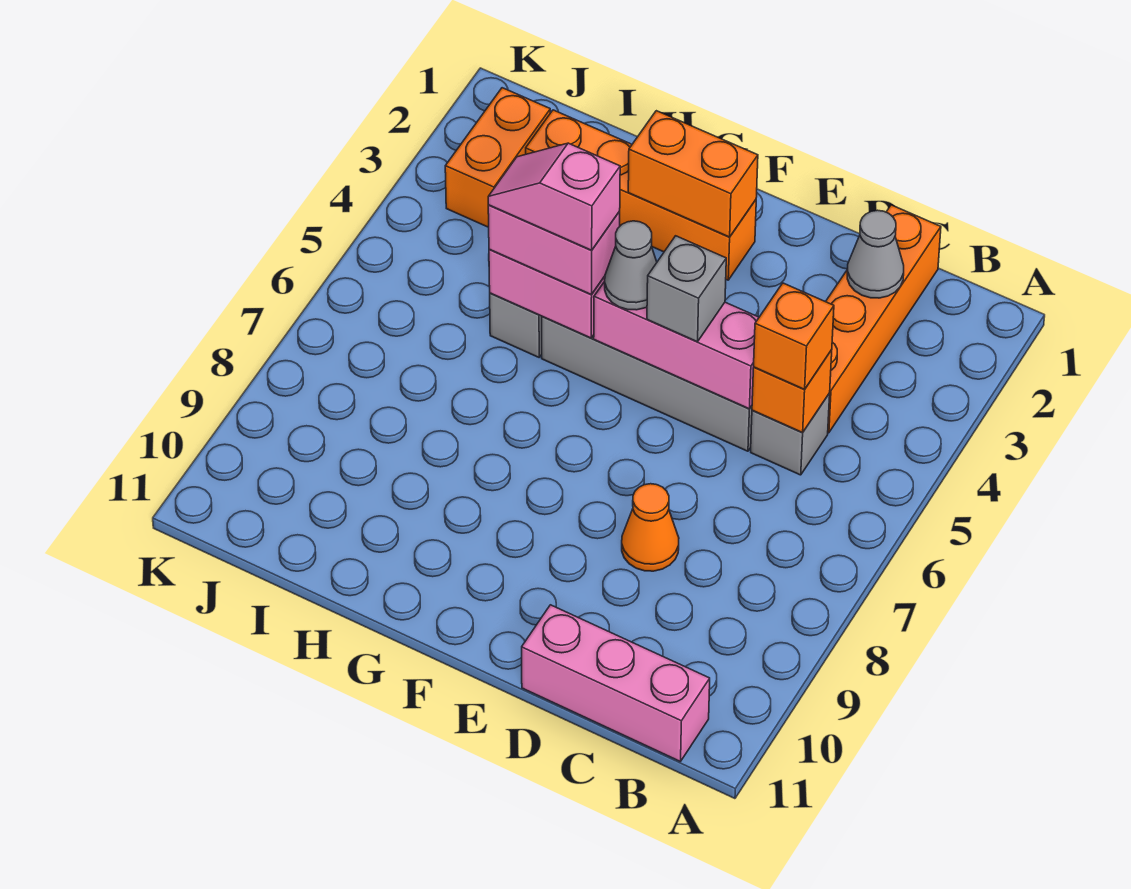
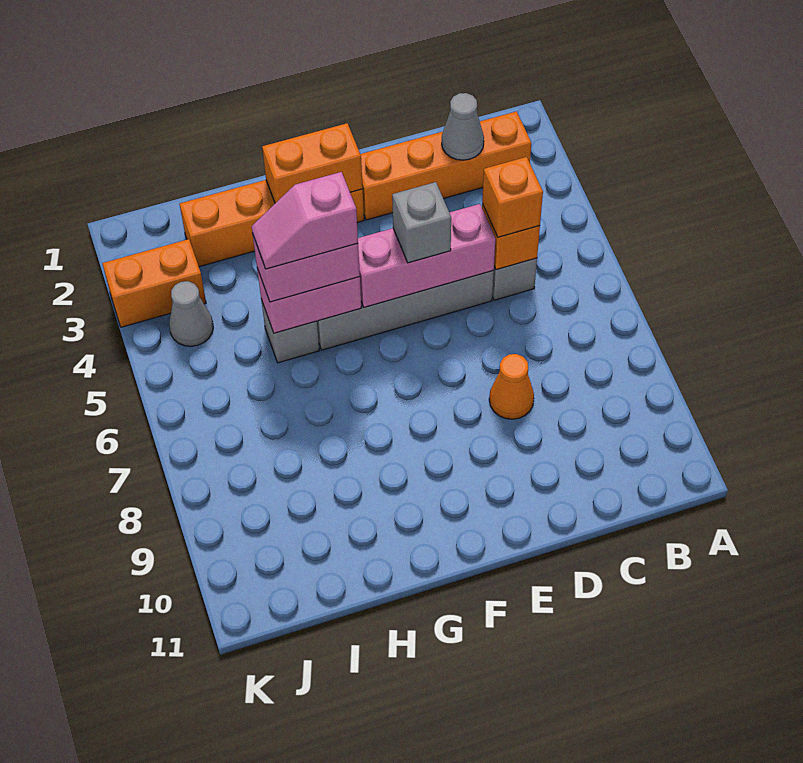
pink 1x3 brick [522,605,710,762] -> none
orange 1x4 brick [826,205,941,433] -> orange 1x4 brick turned to [361,111,531,220]
grey 1x1 cone [605,221,657,310] -> grey 1x1 cone moved to [169,281,213,346]
orange 1x2 brick [445,88,550,227] -> orange 1x2 brick turned to [102,239,206,327]

